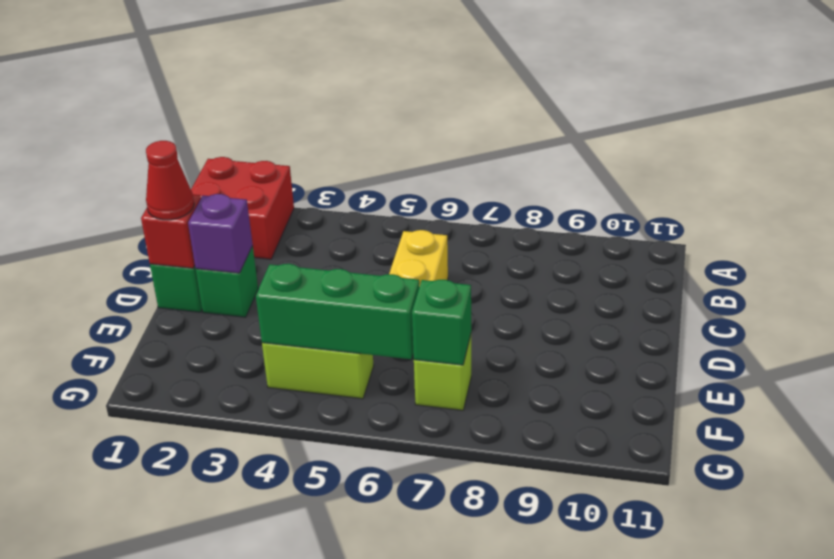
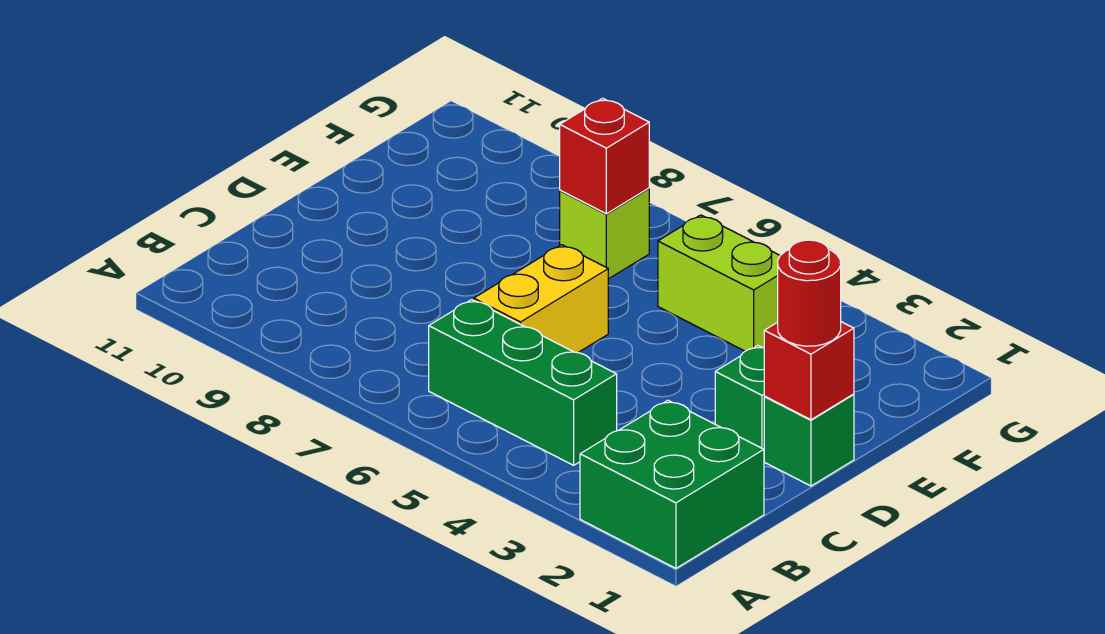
red 2x2 brick [191,157,294,259] -> green 2x2 brick [580,400,764,568]
red 1x1 cone [146,141,194,220] -> red 1x1 round brick [778,240,841,346]
purple 1x1 brick [188,194,253,273] -> none
green 1x3 brick [256,264,419,359] -> green 1x3 brick moved to [429,300,617,465]
green 1x1 brick [412,280,471,365] -> red 1x1 brick [560,98,649,214]

